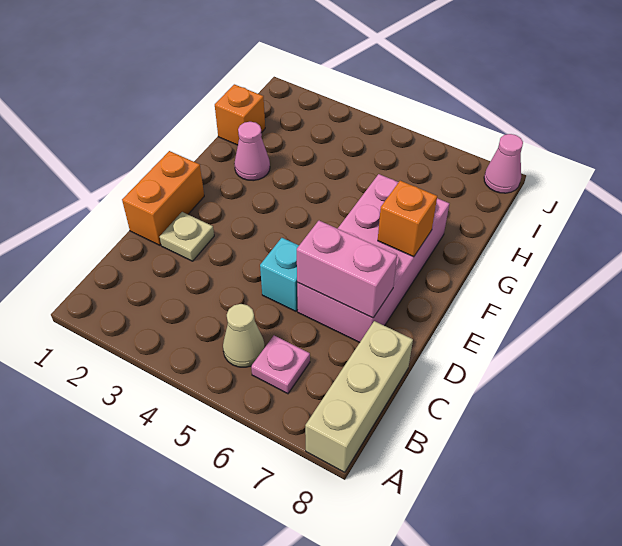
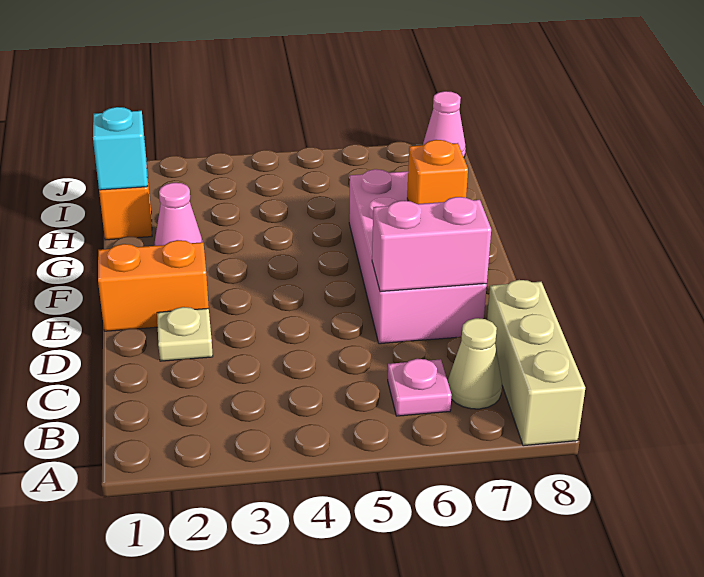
tan 1x1 cone [223,304,265,367] -> tan 1x1 cone moved to [448,318,502,409]
orange 1x2 brick [122,151,204,245] -> orange 1x2 brick turned to [98,240,209,331]
cyan 1x1 brick [260,238,299,311] -> cyan 1x1 brick moved to [93,107,148,190]

